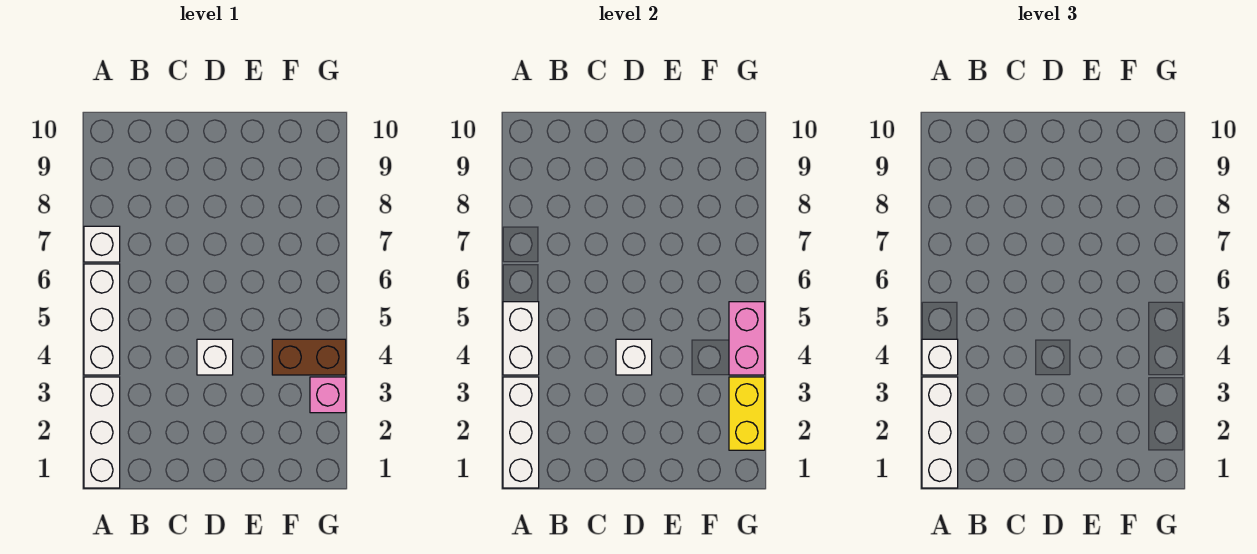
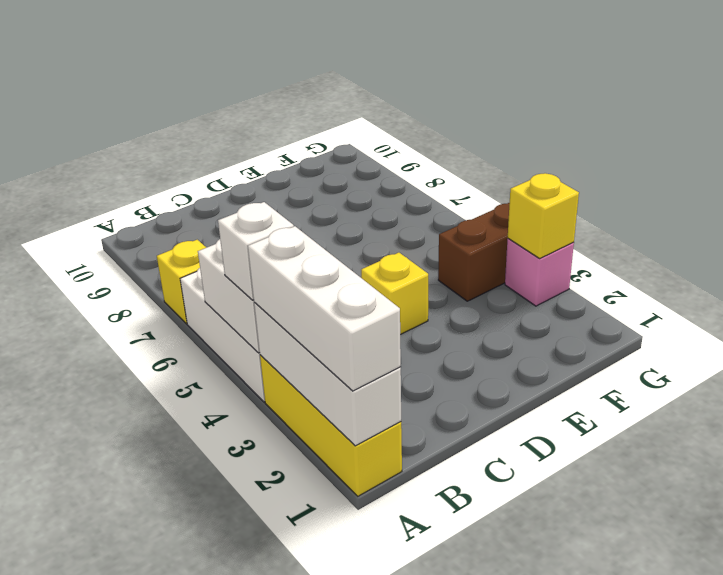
white 1x3 brick [84,377,120,488] -> yellow 1x3 brick [260,355,402,496]
white 1x1 brick [84,226,120,262] -> yellow 1x1 brick [157,240,206,324]
white 1x1 brick [197,339,233,375] -> yellow 1x1 brick [361,253,428,335]
white 1x1 brick [616,339,652,375] -> none
yellow 1x2 brick [729,377,765,450] -> yellow 1x1 brick [508,173,579,258]
pink 1x2 brick [729,302,765,375] -> none

